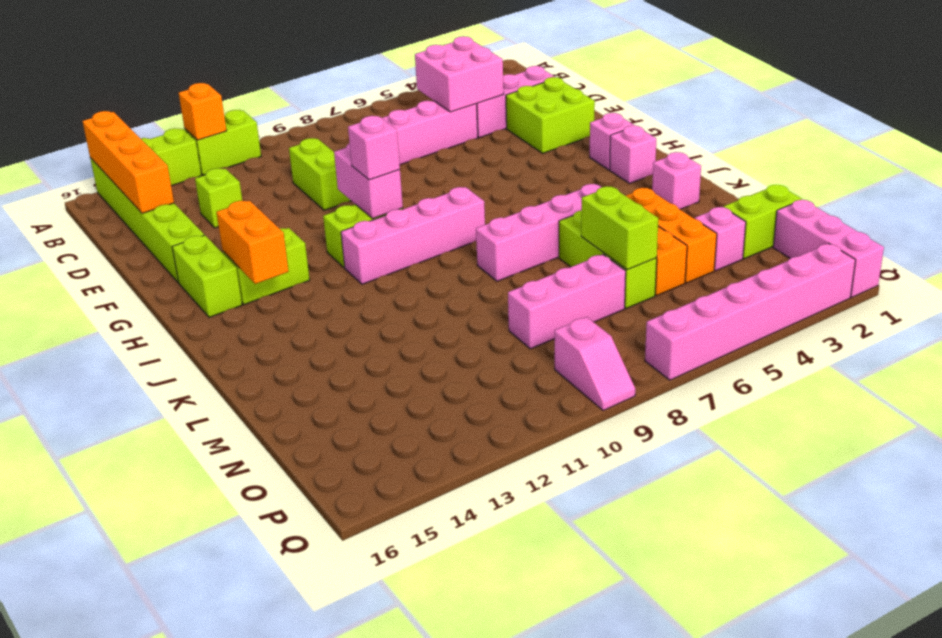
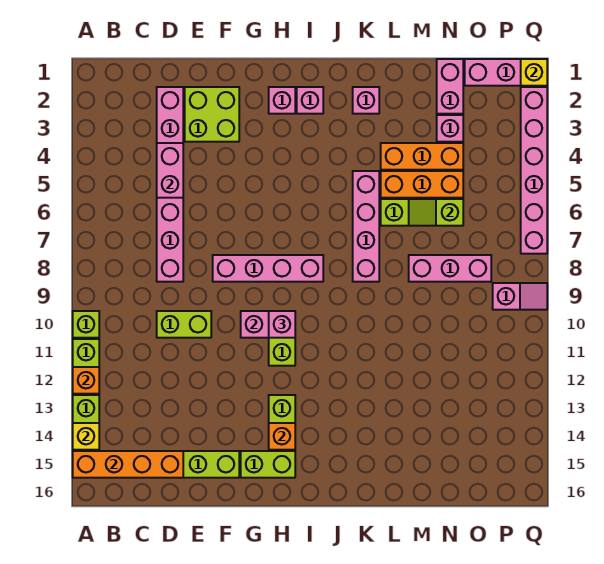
none -> yellow 1x1 brick [73,423,99,450]
pink 2x2 brick [415,36,504,112] -> pink 1x2 brick [157,143,183,198]
lime 1x1 brick [195,168,242,228] -> lime 1x1 brick moved to [73,311,99,338]
orange 1x2 brick [216,201,289,284] -> orange 1x1 brick [269,423,295,450]
pink 1x4 brick [341,187,485,284] -> pink 1x4 brick turned to [213,255,323,282]
lime 1x2 brick [581,186,658,269] -> lime 1x2 slope [409,199,463,226]
lime 1x2 brick [723,185,802,259] -> pink 1x2 brick [437,59,463,114]
pink 1x3 brick [508,254,626,349] -> pink 1x3 brick turned to [409,255,491,282]
none -> yellow 1x1 brick [521,59,547,86]

